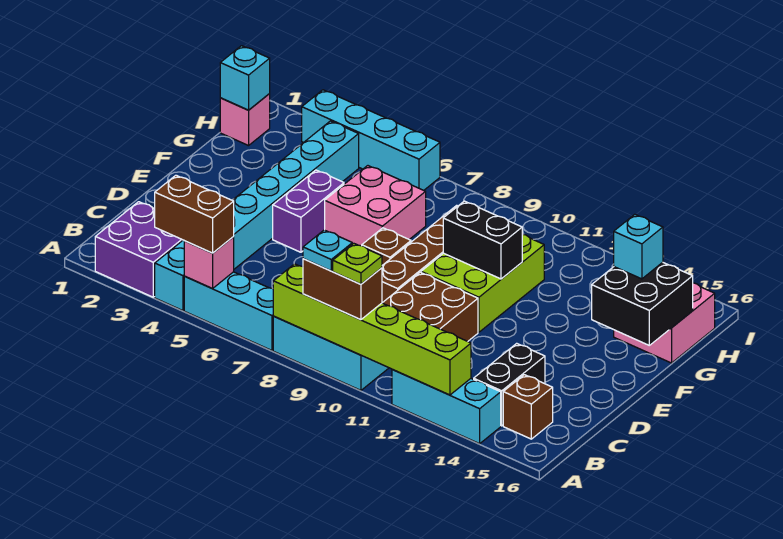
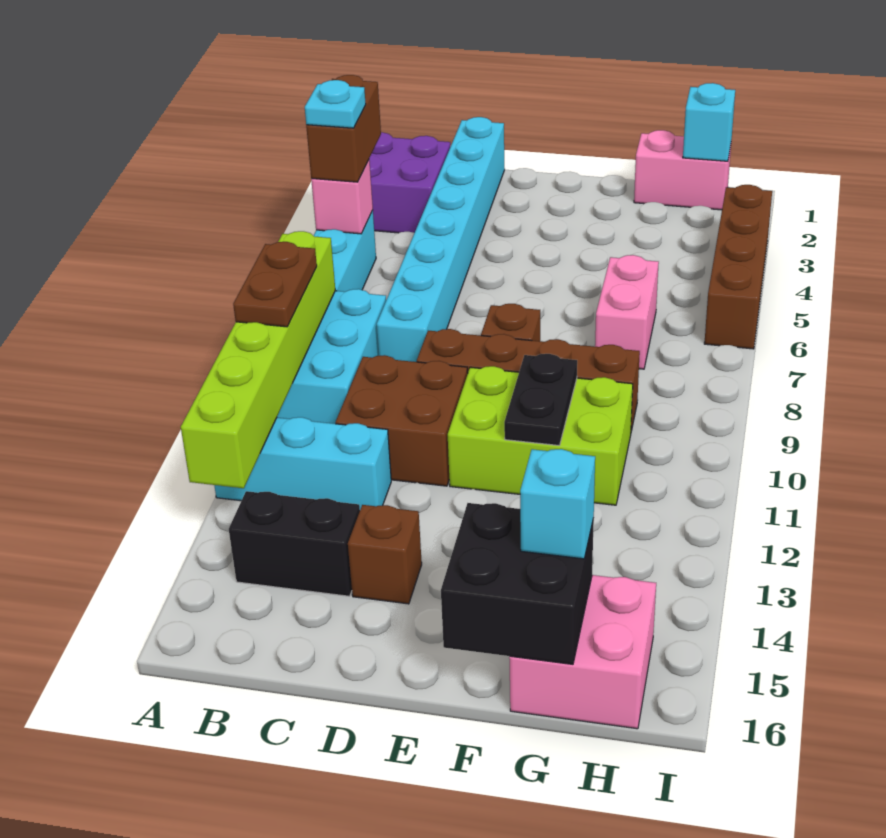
cyan 1x8 brick [155,121,359,311] -> cyan 1x8 brick turned to [376,117,505,362]
brown 1x2 brick [303,259,382,320] -> brown 1x2 plate [233,242,317,327]
cyan 1x1 plate [303,230,352,271] -> cyan 1x1 plate moved to [305,80,366,128]
lime 1x1 plate [333,243,382,284] -> none
cyan 1x3 brick [392,369,501,444] -> cyan 1x3 brick turned to [214,417,391,509]
brown 1x1 brick [503,375,553,439] -> brown 1x1 brick moved to [348,505,422,604]
purple 1x2 brick [273,170,344,252] -> none
pink 2x2 brick [325,166,426,246] -> pink 1x2 brick [595,255,659,369]
black 1x2 brick [443,201,522,279] -> black 1x2 plate [504,354,577,445]
pink 1x1 brick [220,94,270,146] -> pink 1x2 brick [634,130,731,210]
cyan 1x4 brick [302,90,440,190] -> brown 1x4 brick [704,185,772,349]

